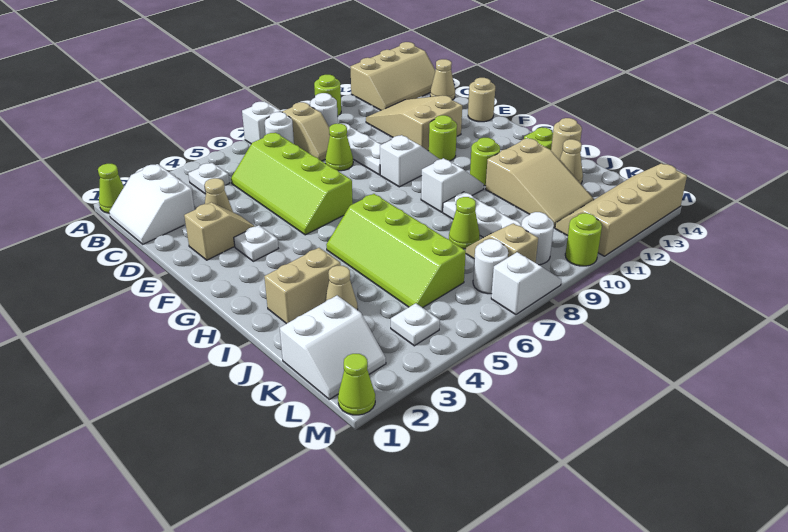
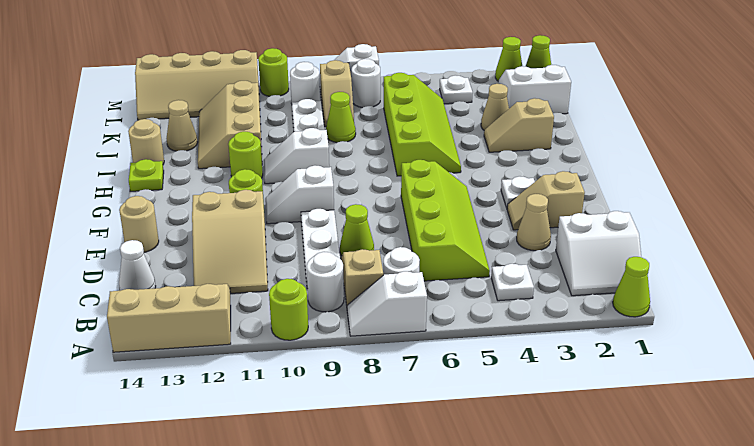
white 2x2 slope [109,164,195,244] -> white 2x2 slope turned to [556,211,641,296]
tan 1x1 cone [430,59,455,100] -> white 1x1 cone [119,240,156,291]
tan 1x2 brick [264,248,341,324] -> tan 1x2 slope [484,98,554,152]
tan 2x3 slope [486,138,594,228] -> tan 2x3 slope turned to [198,81,262,169]
none -> lime 1x1 cone [495,37,522,81]

